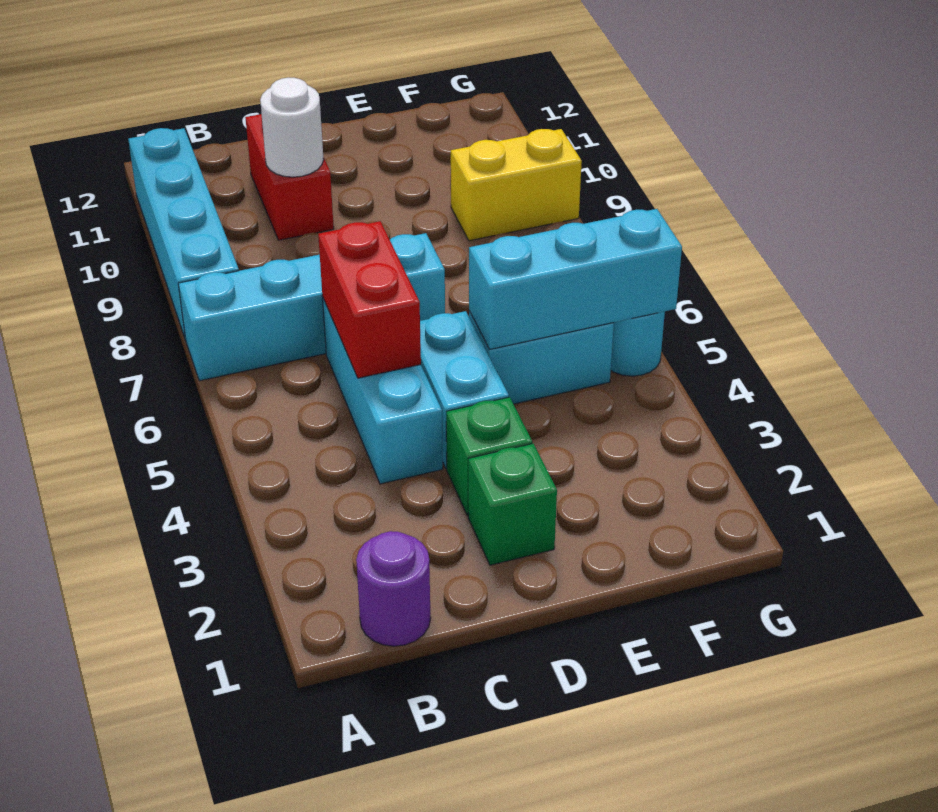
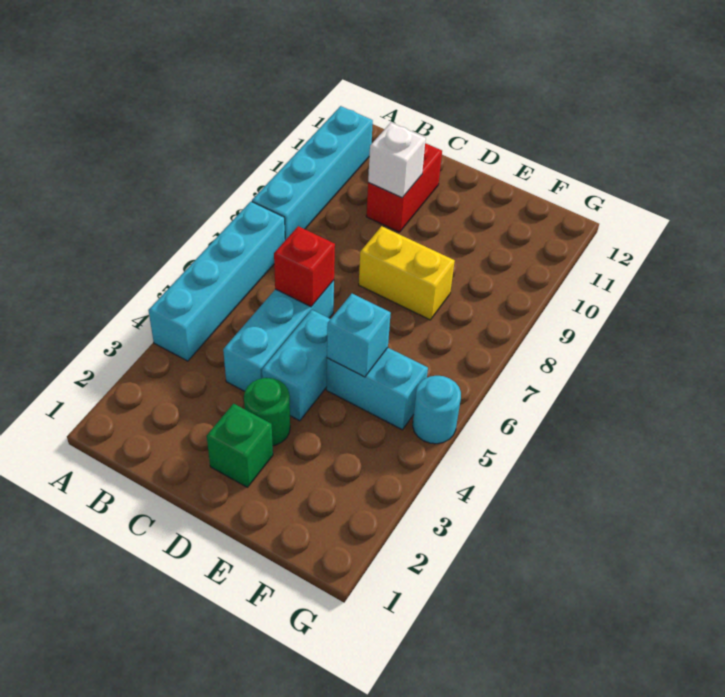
cyan 1x4 brick [178,233,445,381] -> cyan 1x4 brick turned to [148,202,285,361]
purple 1x1 round brick [356,531,431,646] -> none
red 1x2 brick [318,221,421,378] -> red 1x1 brick [274,226,335,307]
white 1x1 round brick [260,78,324,177] -> white 1x1 brick [368,123,426,198]
green 1x1 brick [446,397,532,516] -> green 1x1 round brick [244,378,290,446]
cyan 1x3 brick [469,209,682,350] -> cyan 1x1 brick [327,294,391,377]
yellow 1x2 brick [451,129,582,241] -> yellow 1x2 brick moved to [359,226,455,320]

